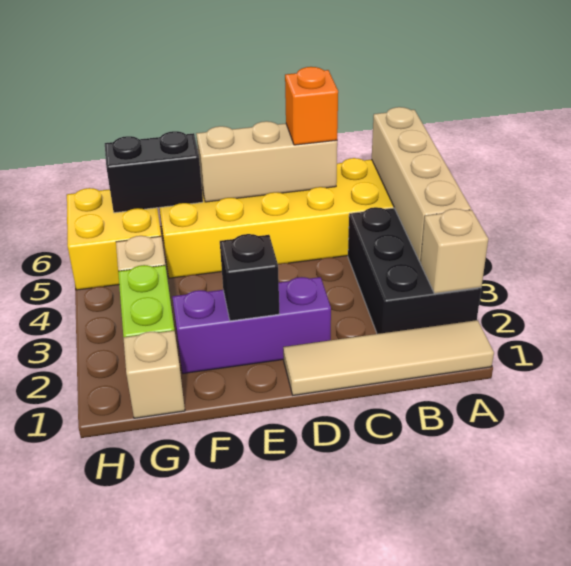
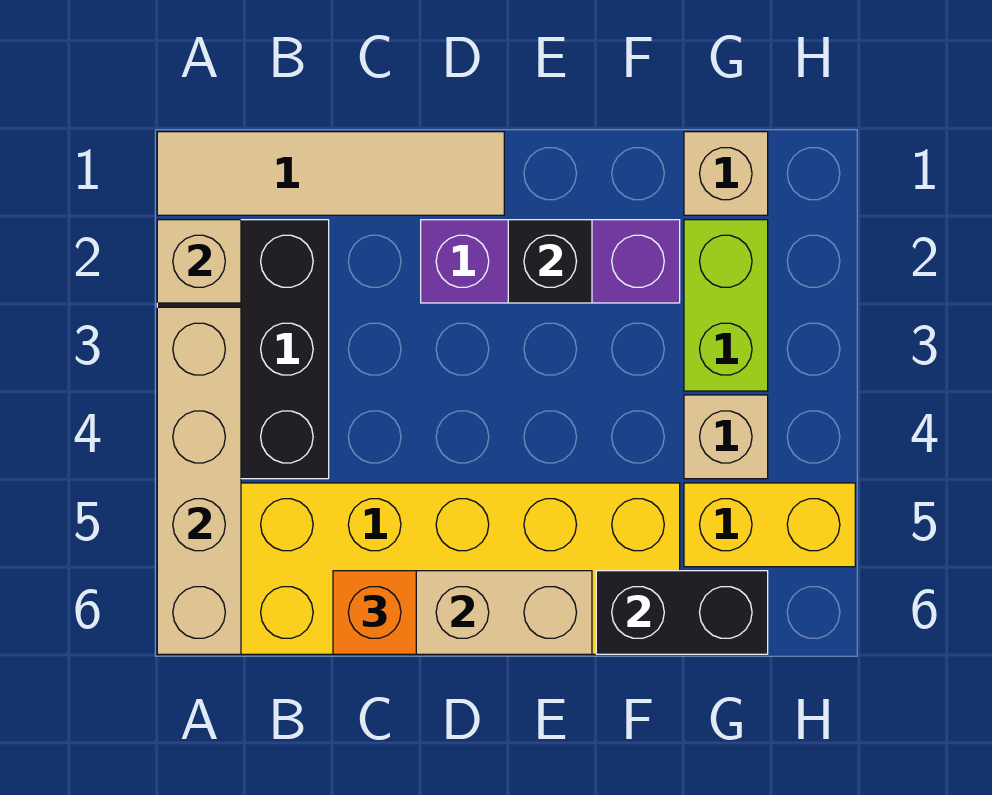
yellow 2x2 brick [67,188,161,290] -> yellow 1x2 brick [684,483,855,567]

